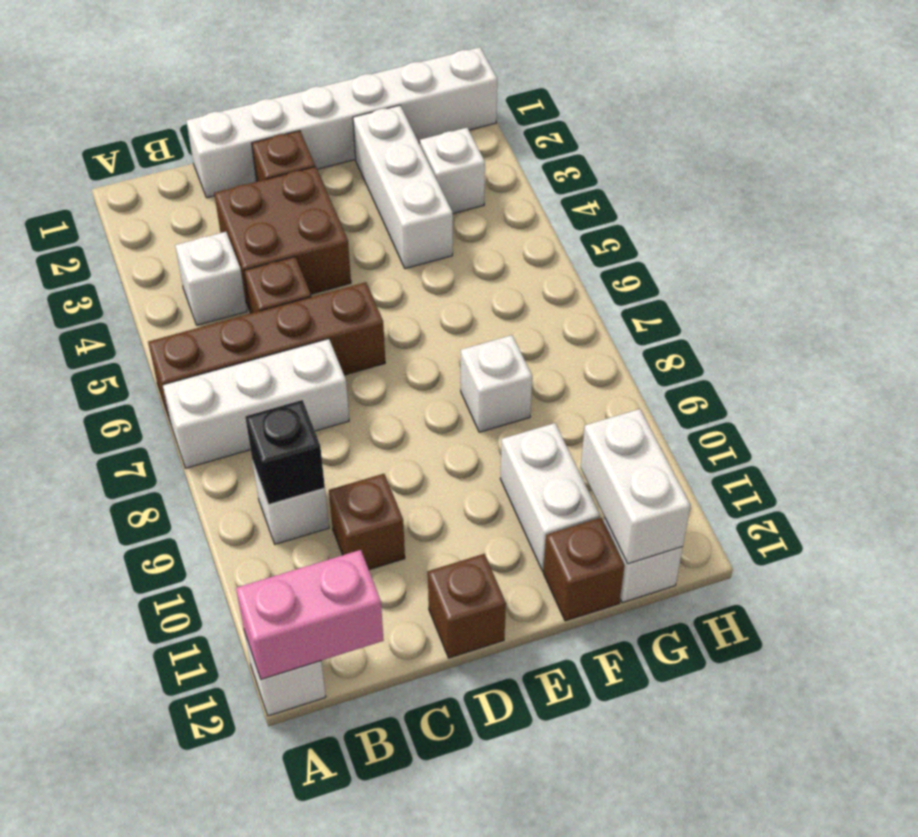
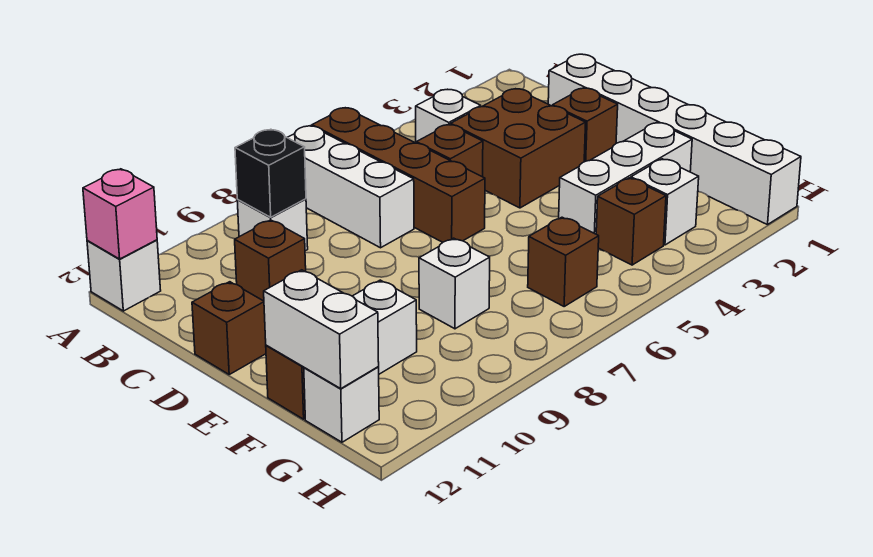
pink 1x2 brick [236,550,384,679] -> pink 1x1 brick [83,169,157,259]
none -> brown 1x1 brick [596,178,666,265]
none -> brown 1x1 brick [528,217,599,306]
white 1x2 brick [581,409,690,564] -> white 1x2 brick turned to [264,270,379,389]

